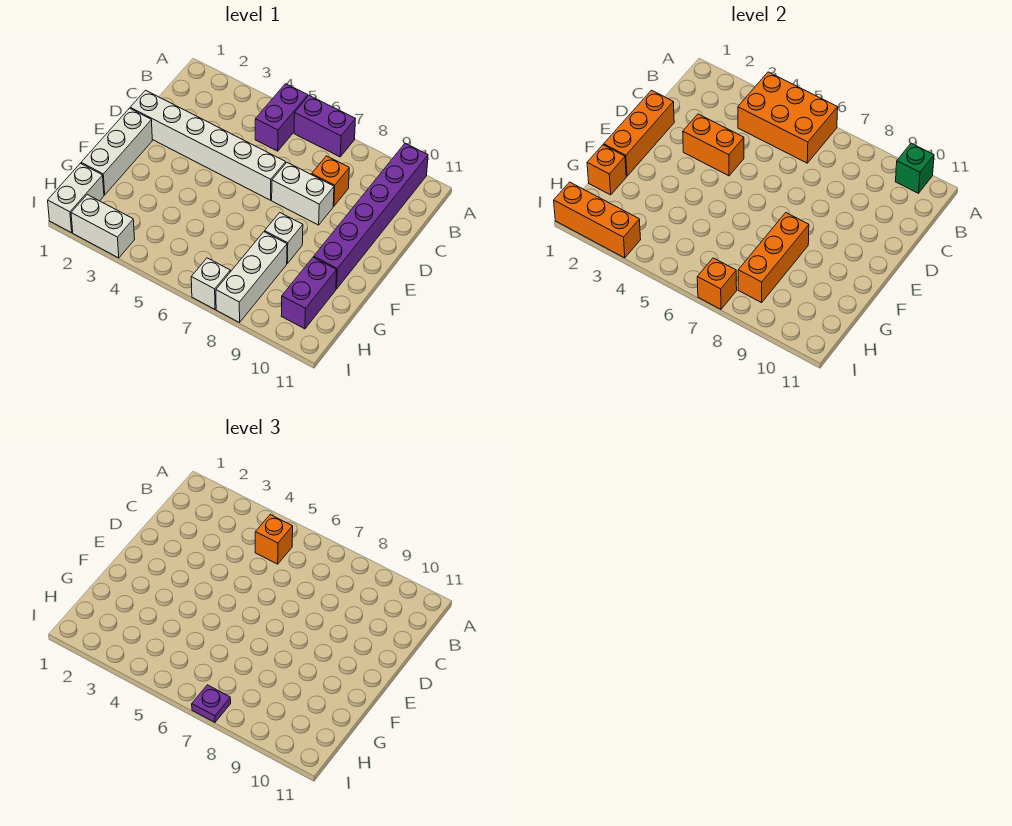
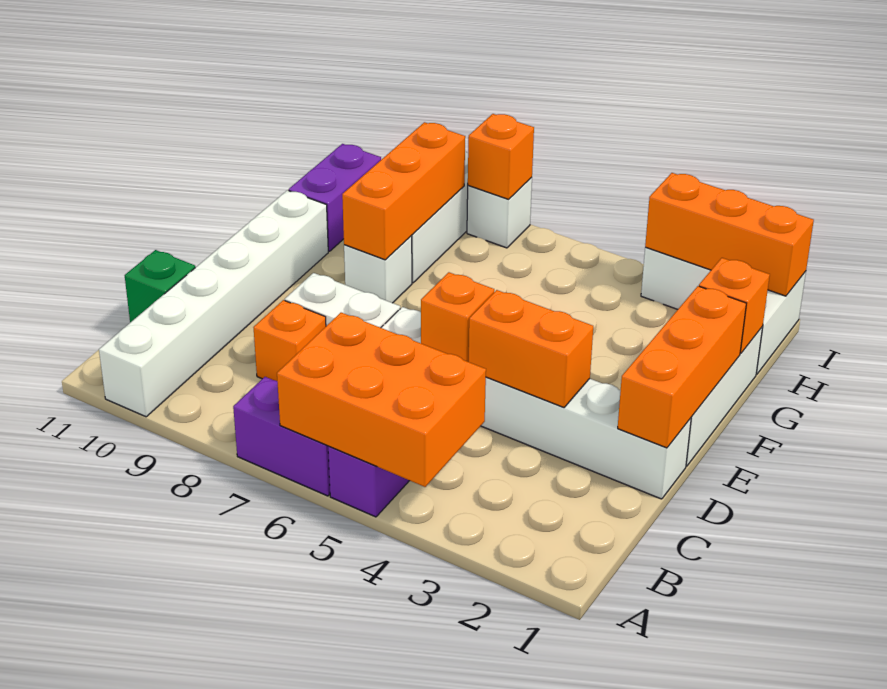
purple 1x6 brick [314,143,428,289] -> white 1x6 brick [99,190,328,417]
green 1x1 brick [895,143,934,193] -> green 1x1 brick moved to [125,250,195,322]
orange 1x1 brick [255,515,293,564] -> orange 1x1 brick moved to [421,272,494,362]
purple 1x1 plate [192,685,231,722] -> none

